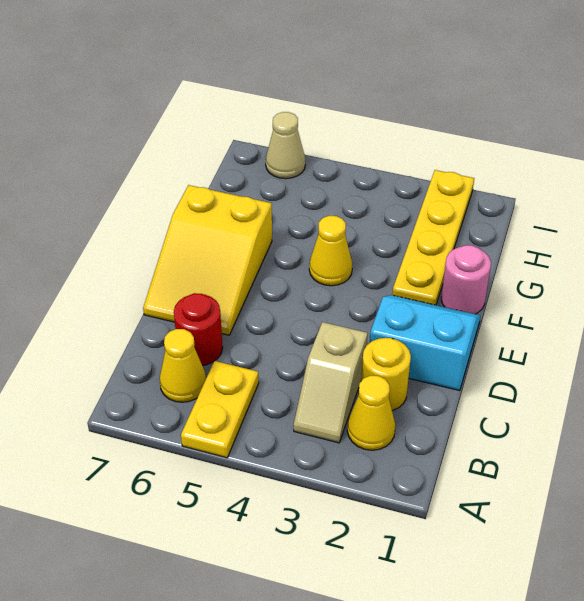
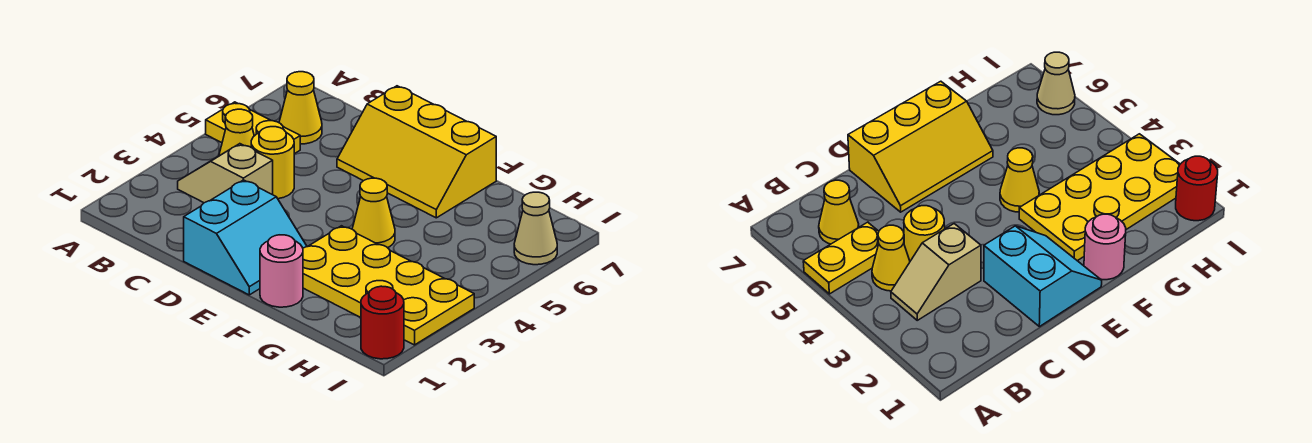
yellow 1x1 cone [347,376,395,450] -> yellow 1x1 cone moved to [219,109,254,156]
yellow 1x1 round brick [361,338,411,411] -> yellow 1x1 round brick moved to [251,127,294,199]
red 1x1 round brick [174,293,223,365] -> red 1x1 round brick moved to [361,286,404,359]
yellow 2x3 slope [143,185,272,335] -> yellow 2x3 slope turned to [337,86,496,218]
yellow 1x4 plate [392,170,474,305] -> yellow 2x4 plate [303,226,474,345]

